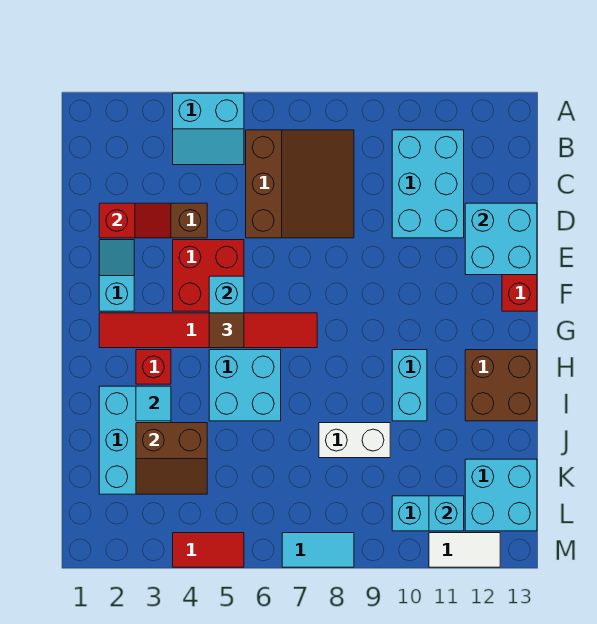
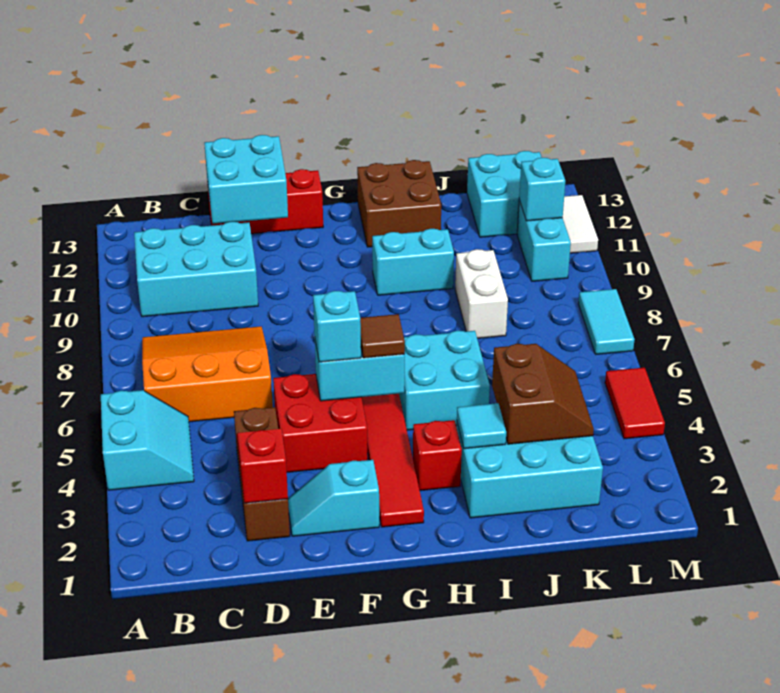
brown 3x3 slope [246,130,354,238] -> orange 3x3 slope [142,326,273,422]
none -> cyan 1x1 brick [313,291,361,362]

